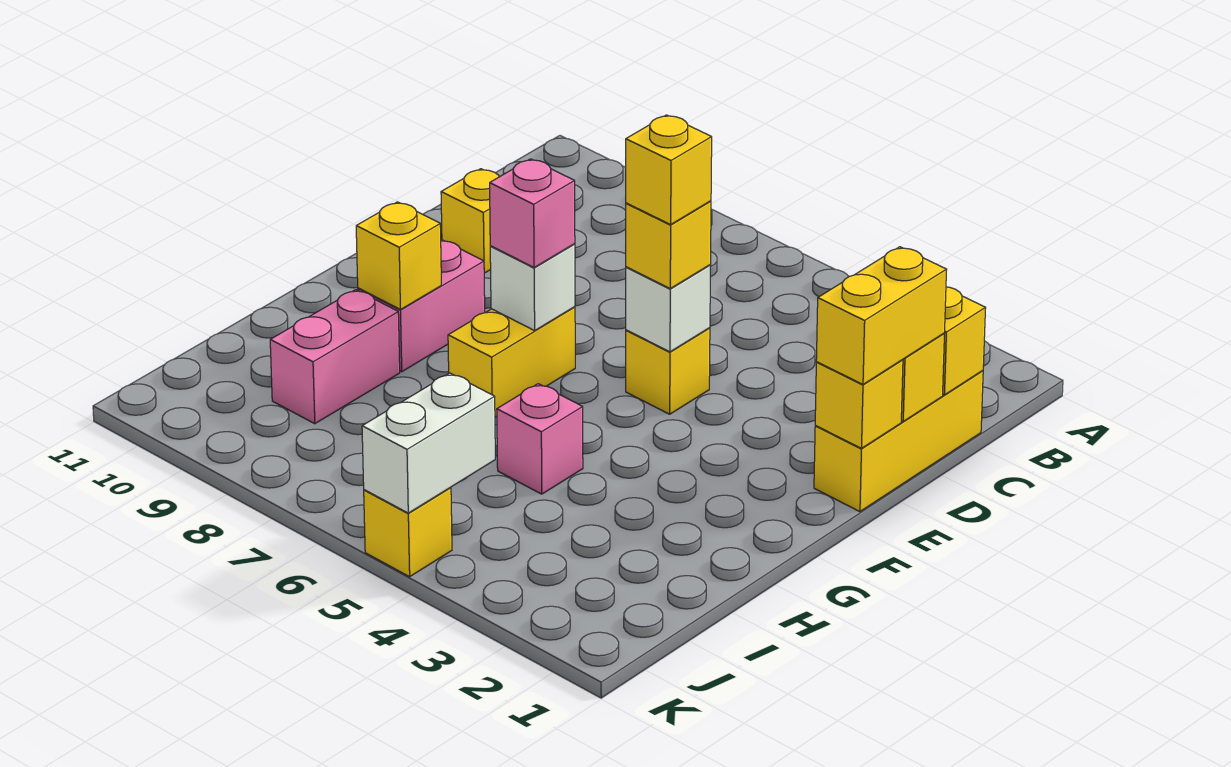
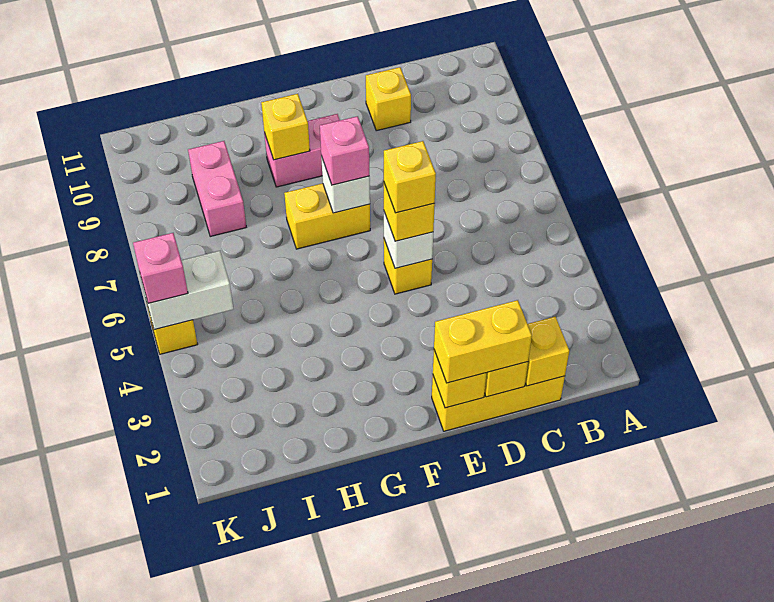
pink 1x1 brick [497,384,583,494] -> pink 1x1 brick moved to [133,233,188,303]
pink 1x2 brick [270,290,400,424] -> pink 1x2 brick turned to [188,141,246,236]

